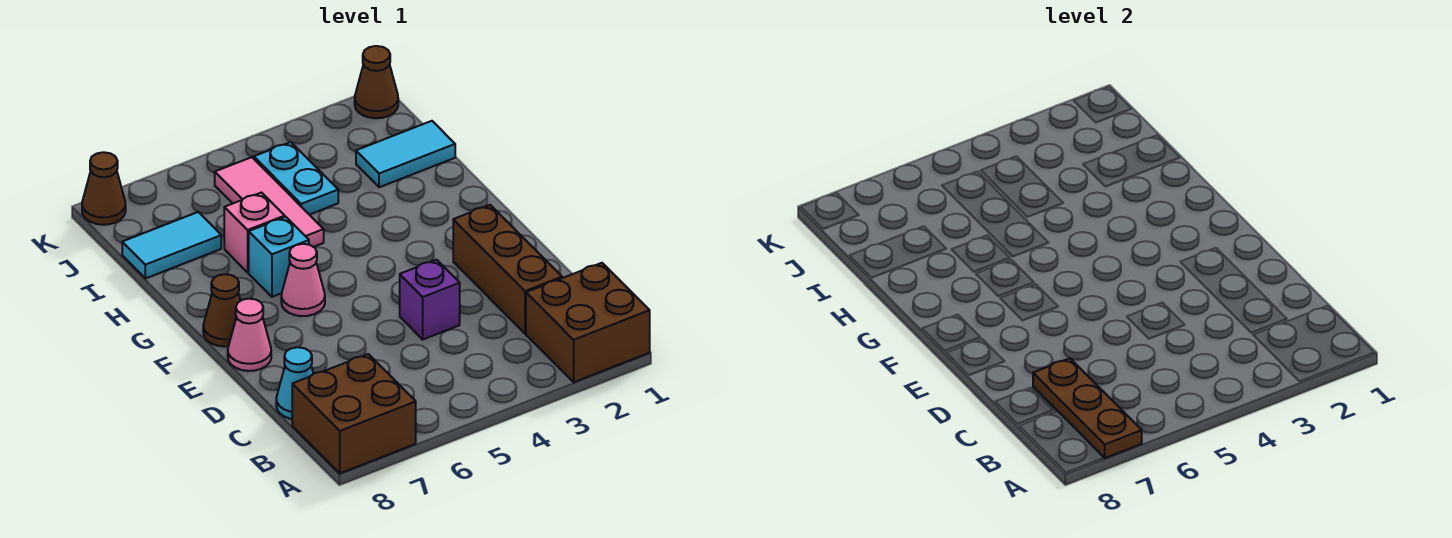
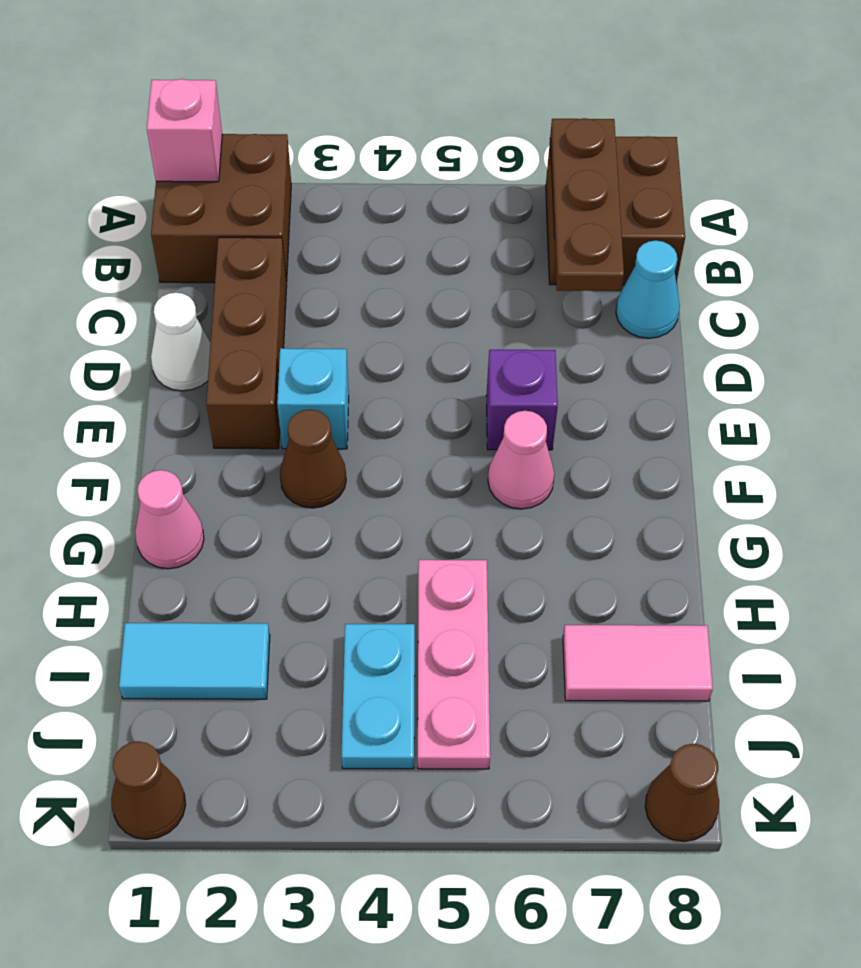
none -> white 1x1 cone [151,293,211,391]
purple 1x1 brick [400,260,460,339] -> purple 1x1 brick moved to [486,350,558,450]
pink 1x1 cone [228,299,271,371] -> pink 1x1 cone moved to [135,470,204,569]
brown 1x1 cone [203,274,240,347] -> brown 1x1 cone moved to [280,409,346,508]
cyan 1x1 brick [249,217,309,297] -> cyan 1x1 brick moved to [277,348,349,449]
pink 1x3 tile [215,157,324,247] -> pink 1x3 plate [418,560,490,769]
pink 1x1 brick [224,193,285,272] -> pink 1x1 brick moved to [147,79,222,182]
cyan 1x2 tile [122,212,221,278] -> pink 1x2 tile [563,625,713,701]

